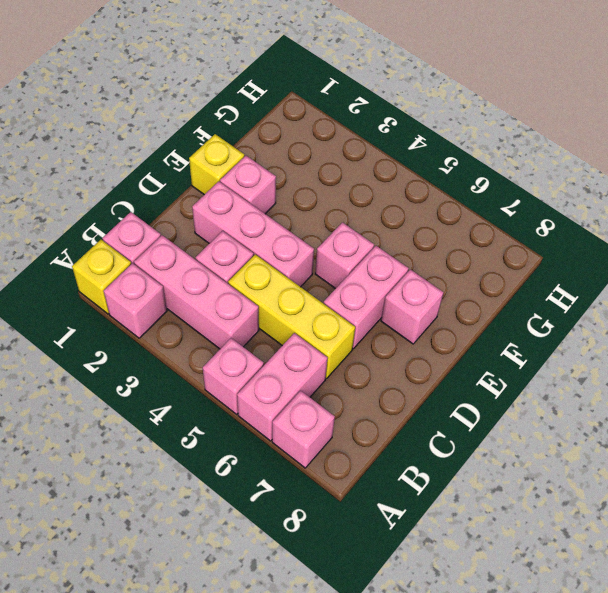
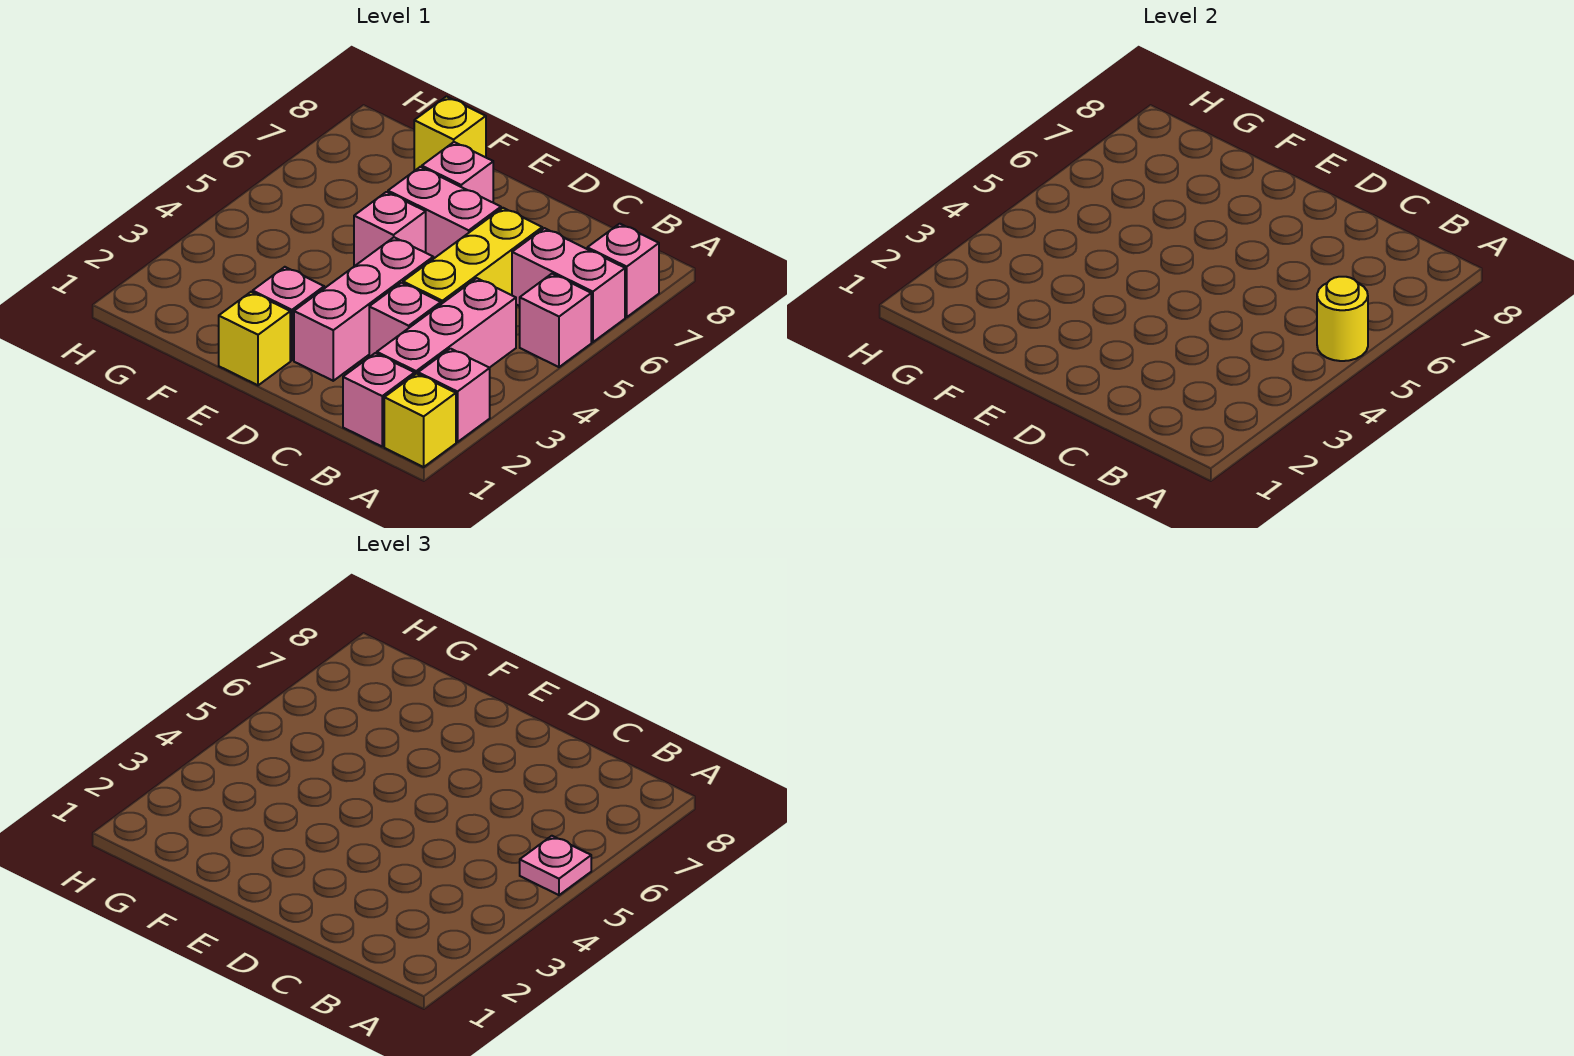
none -> yellow 1x1 round brick [1317,277,1368,361]
none -> pink 1x1 plate [520,836,591,895]
none -> yellow 1x1 brick [414,97,486,171]

